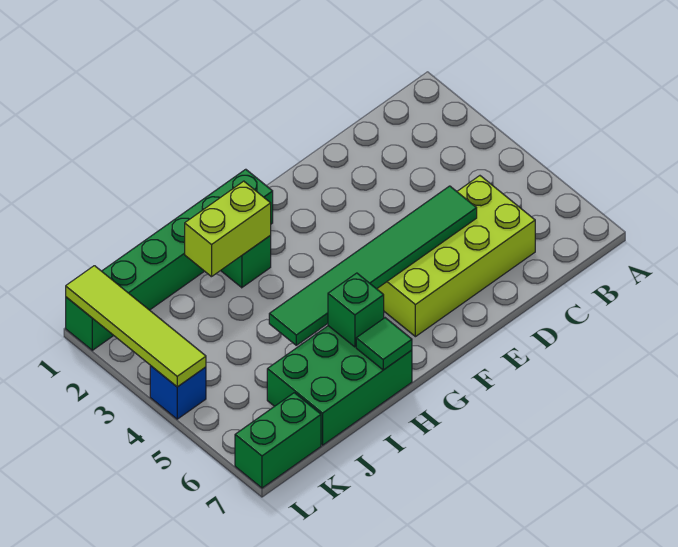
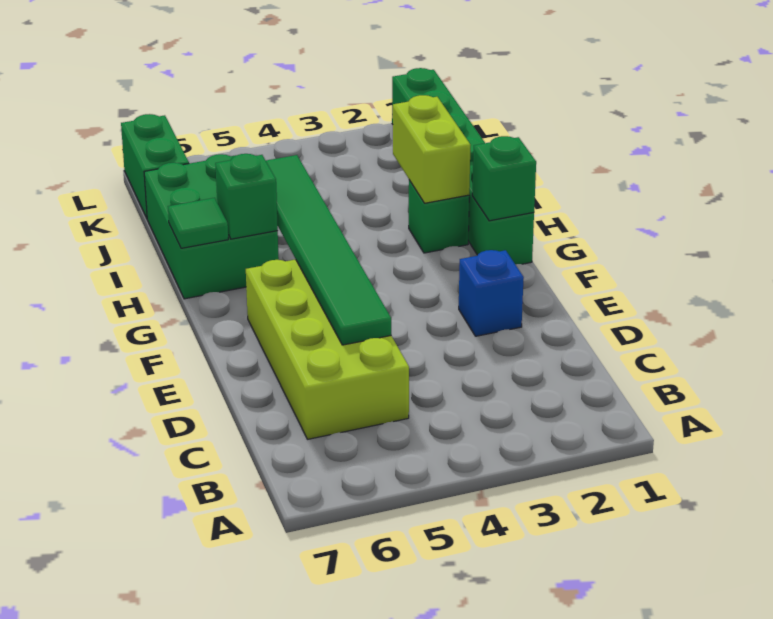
none -> green 1x1 brick [472,136,536,221]
lime 1x4 tile [66,266,206,387] -> none
blue 1x1 brick [150,366,206,419] -> blue 1x1 brick moved to [459,250,524,336]

